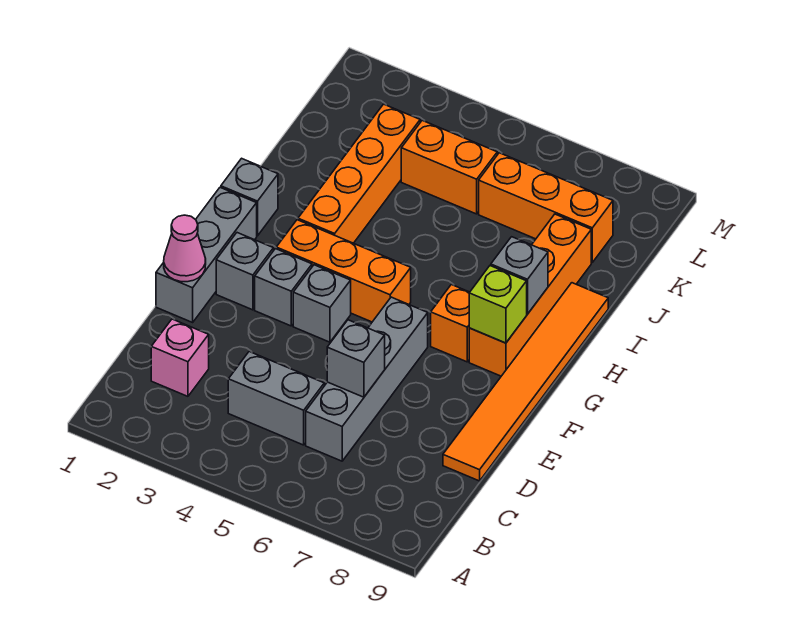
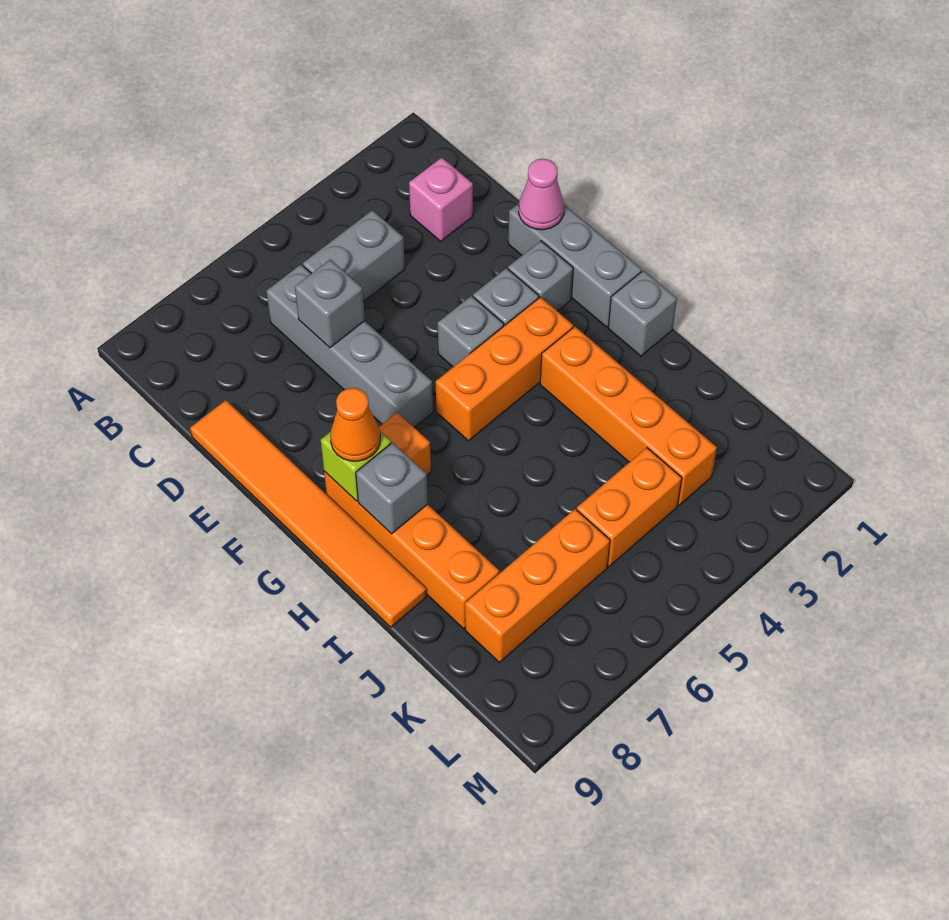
none -> orange 1x1 cone [330,388,380,461]

